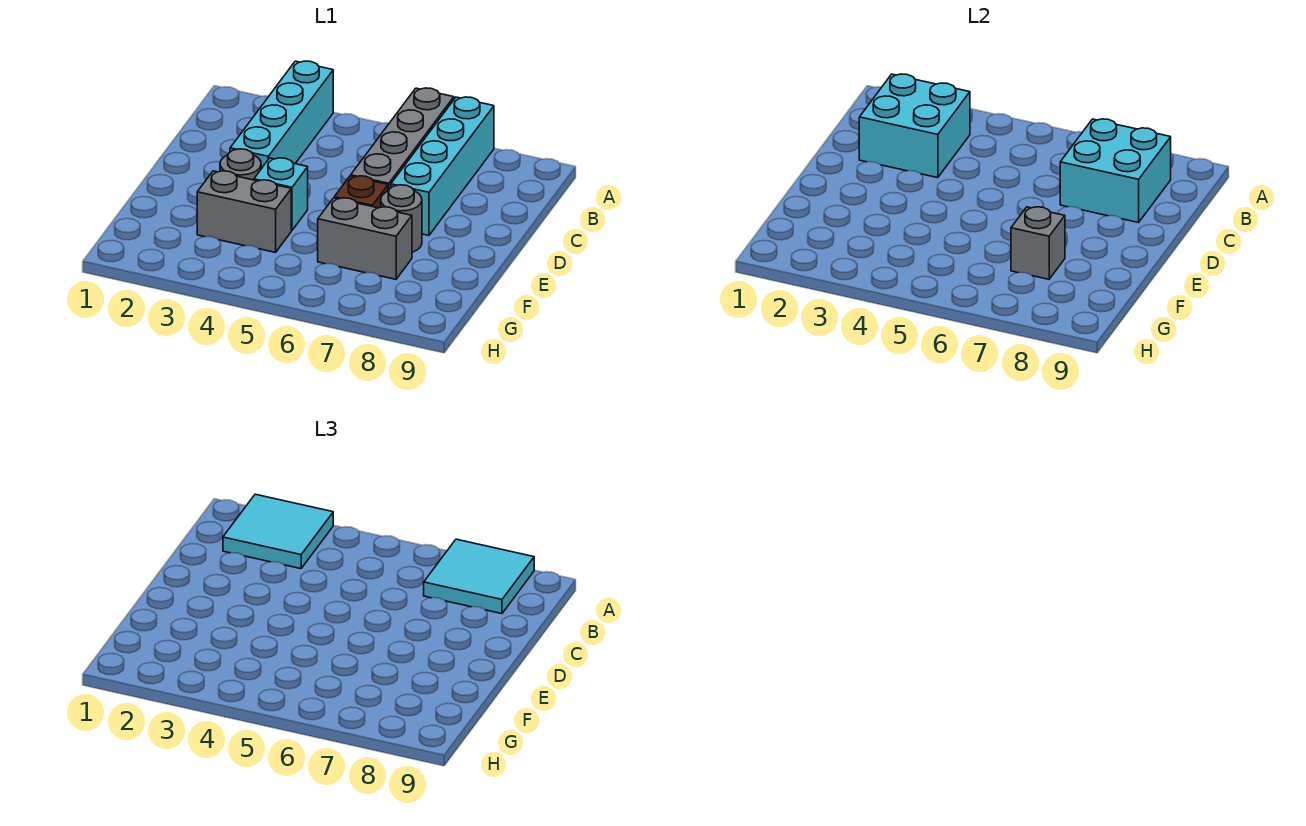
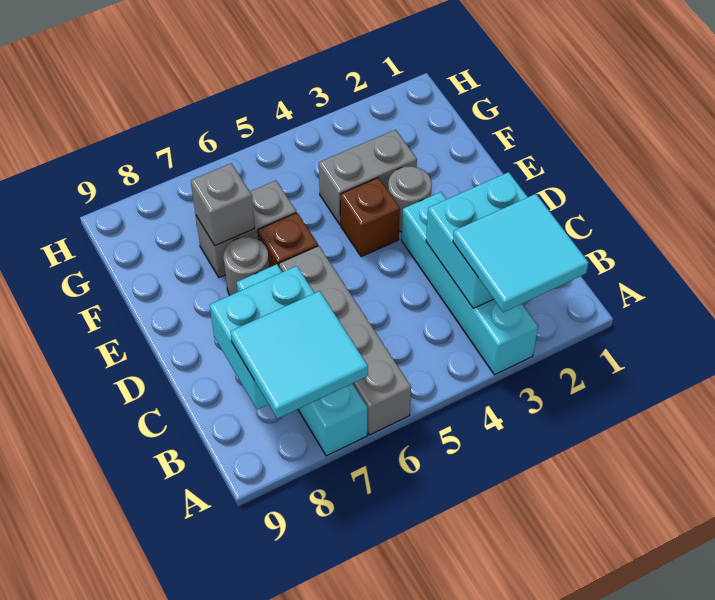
cyan 1x1 brick [254,158,308,230] -> brown 1x1 brick [340,178,400,257]

